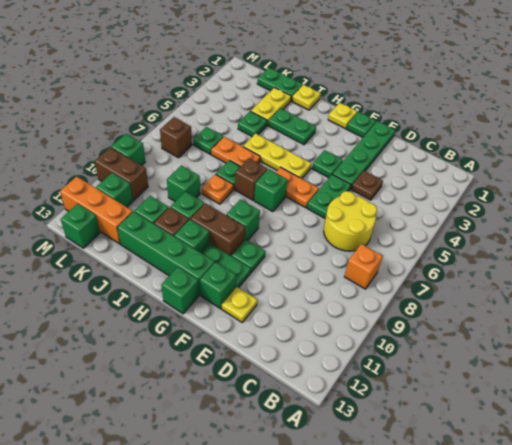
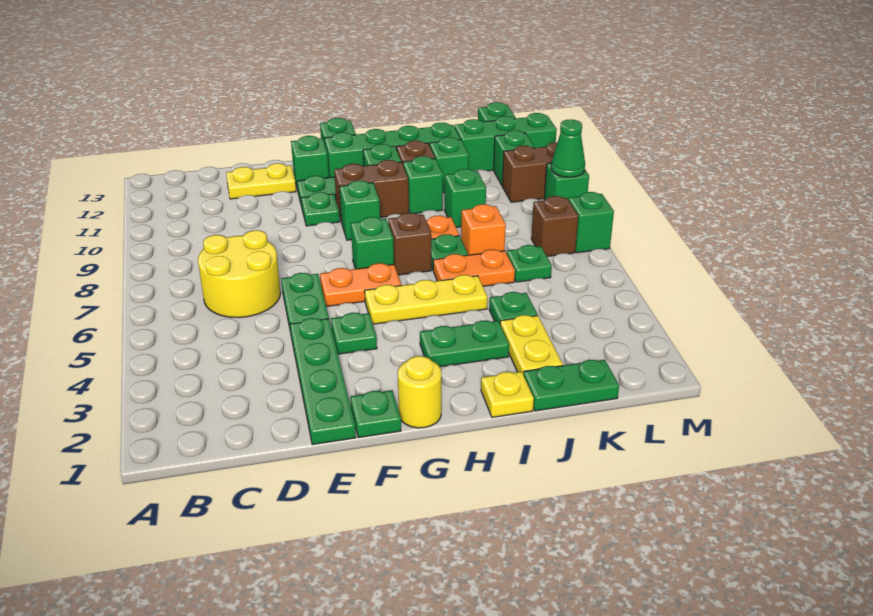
orange 1x1 brick [344,244,383,289] -> orange 1x1 brick moved to [461,204,506,255]
brown 1x1 plate [352,171,383,200] -> none
yellow 1x1 plate [222,287,257,322] -> yellow 1x2 plate [226,163,296,199]
yellow 1x1 plate [328,103,357,129] -> yellow 1x1 round brick [398,356,441,428]
orange 1x3 brick [60,177,133,244] -> green 1x3 brick [455,113,557,171]
none -> green 1x1 brick [569,192,614,253]
none -> green 1x1 cone [551,120,585,177]

